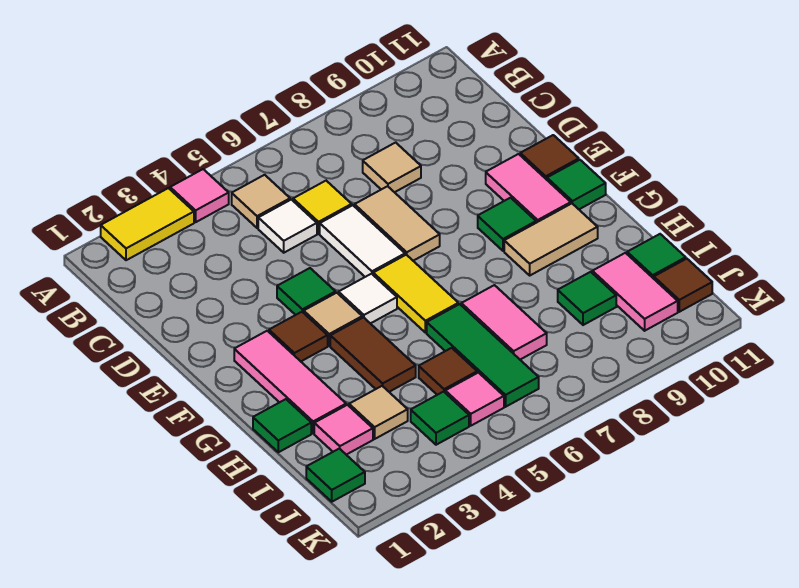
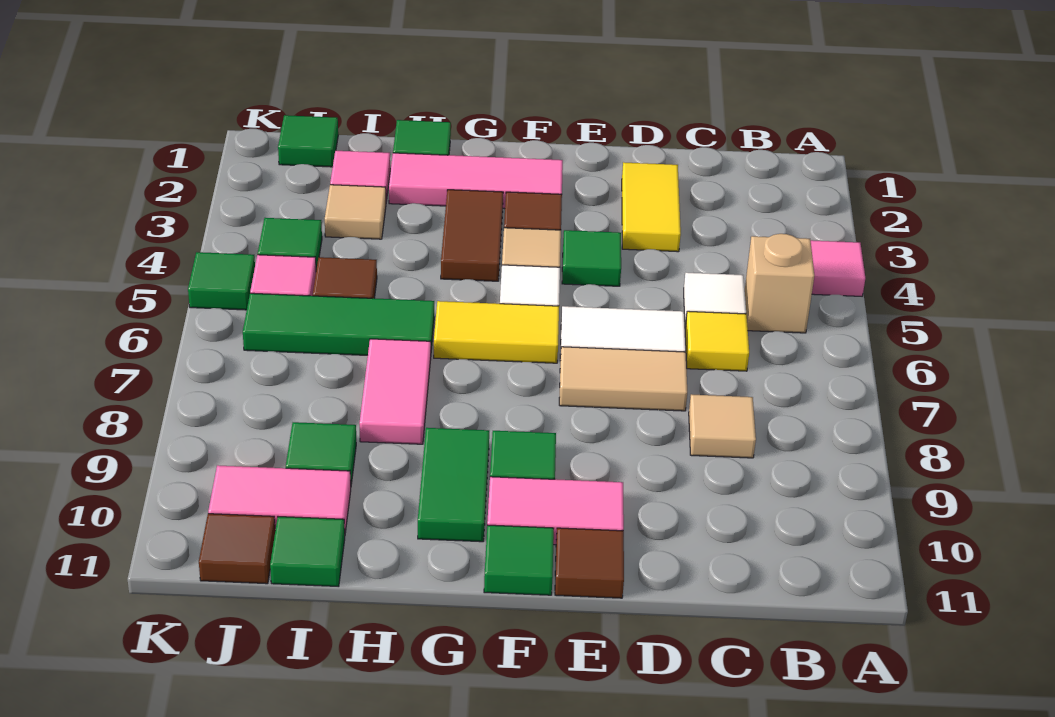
yellow 1x2 tile [101,188,194,260] -> yellow 1x2 tile moved to [622,162,681,252]
tan 1x1 tile [232,175,290,228] -> tan 1x1 brick [745,234,814,333]
brown 1x2 tile [330,317,416,392] -> brown 1x2 tile turned to [441,190,503,281]
tan 1x2 tile [504,204,598,275] -> green 1x2 tile [418,428,489,542]
pink 1x2 tile [461,285,547,360] -> pink 1x2 tile turned to [359,339,431,444]
none -> green 1x1 tile [188,252,255,310]

